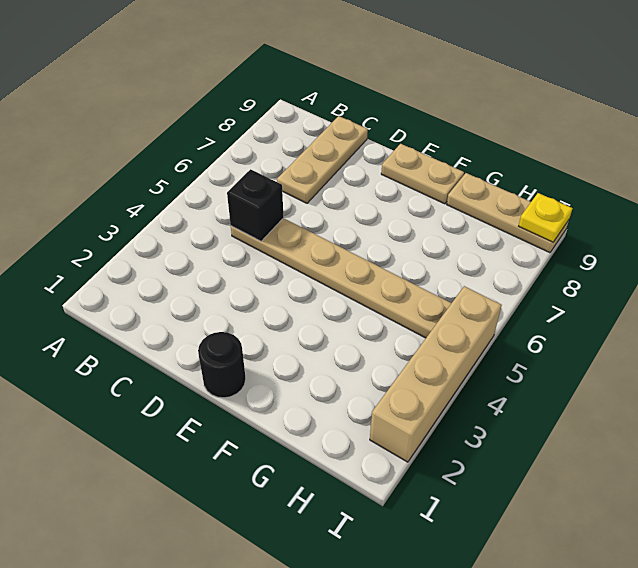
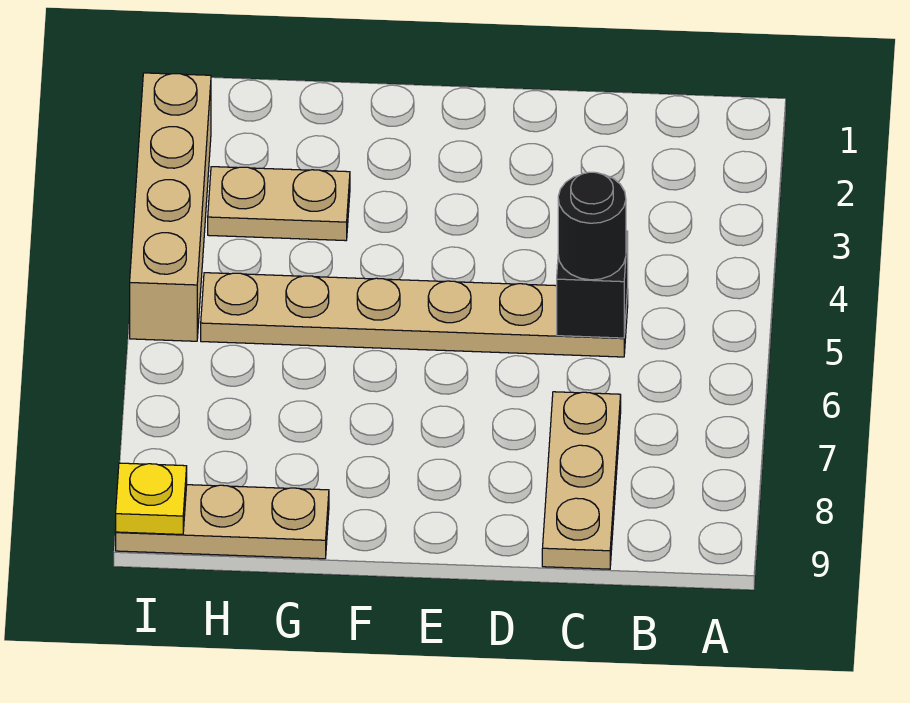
black 1x1 round brick [198,332,246,398] -> black 1x1 round brick moved to [558,172,626,280]
tan 1x2 plate [381,144,464,204] -> tan 1x2 plate moved to [208,167,350,241]

